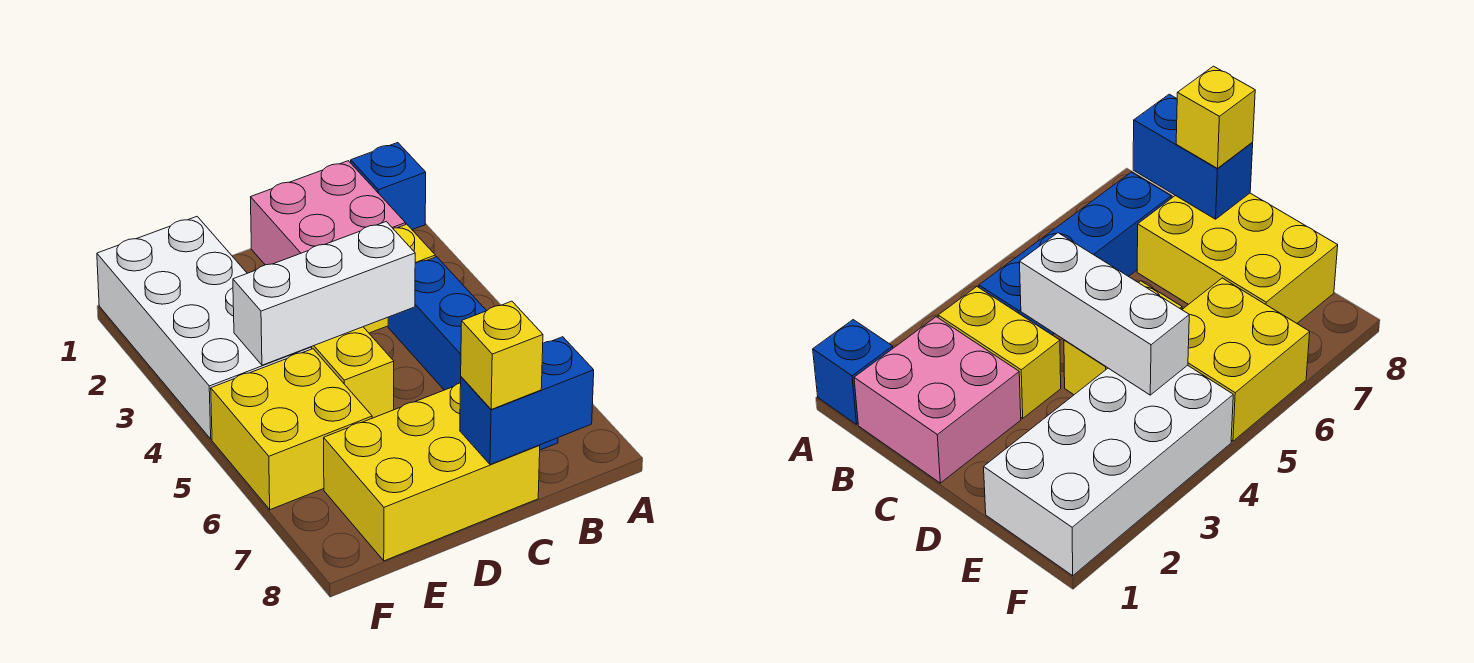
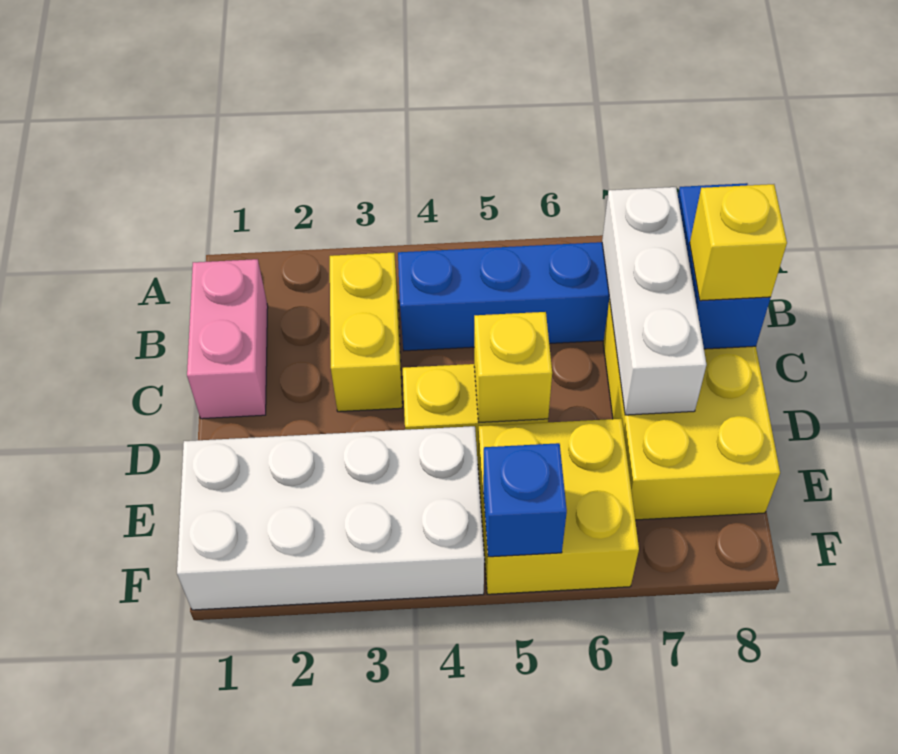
blue 1x1 brick [351,143,426,230] -> blue 1x1 brick moved to [483,443,567,557]
pink 2x2 brick [251,161,406,265] -> pink 1x2 brick [187,259,268,419]
white 1x3 brick [233,222,415,365] -> white 1x3 brick moved to [602,187,706,415]
none -> yellow 1x1 brick [474,312,552,422]

